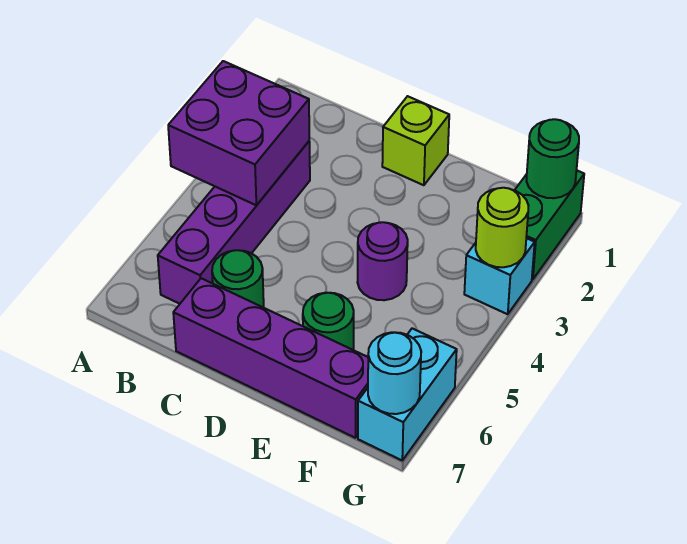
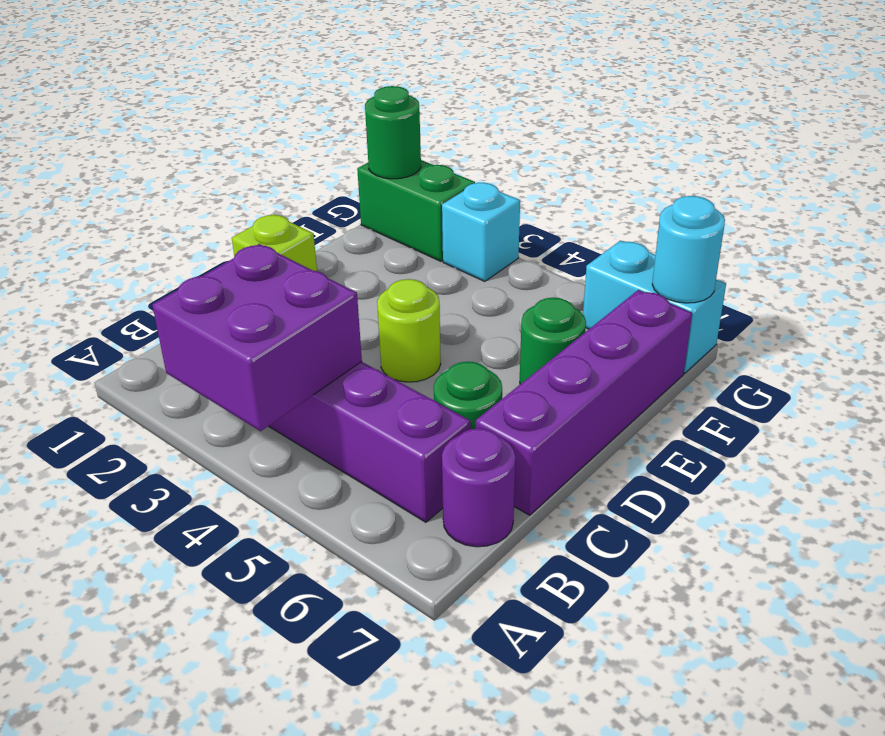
purple 1x1 round brick [357,222,408,300] -> purple 1x1 round brick moved to [442,428,516,547]
lime 1x1 round brick [476,188,529,267] -> lime 1x1 round brick moved to [377,279,441,382]

